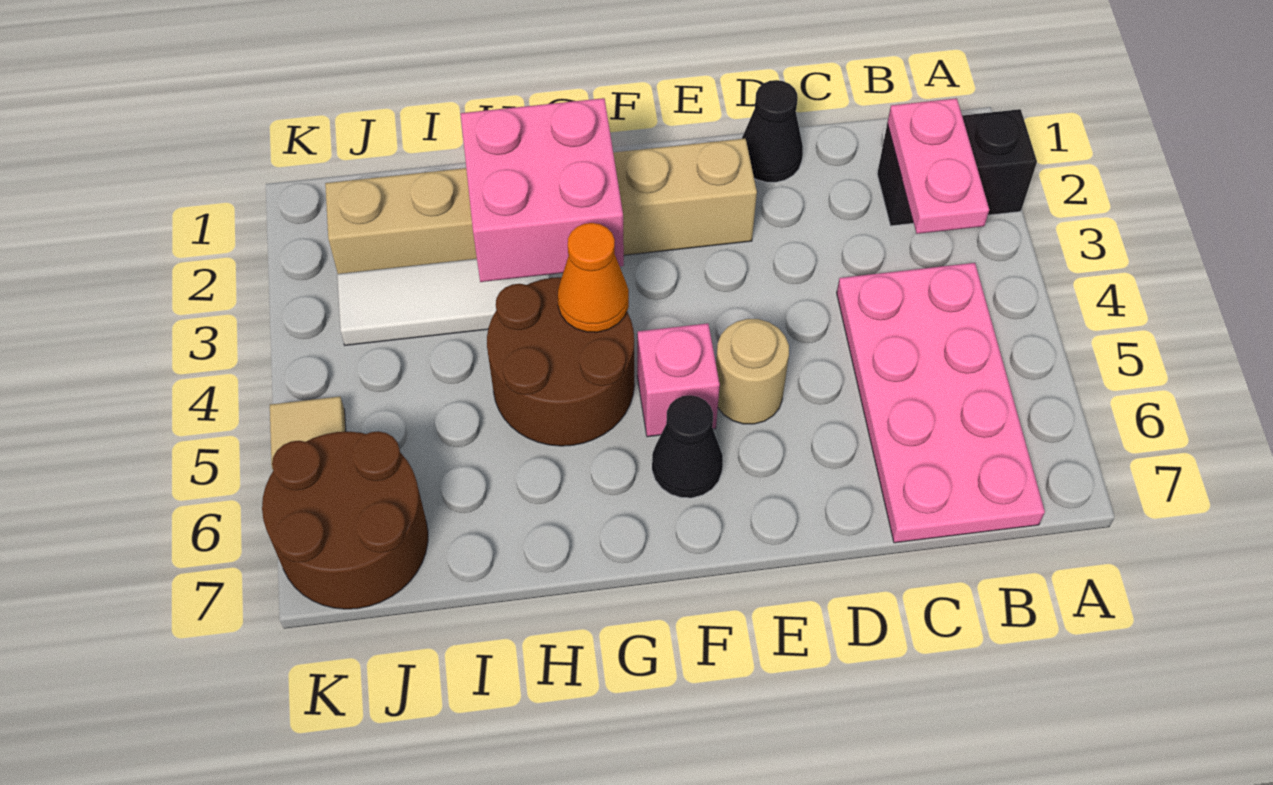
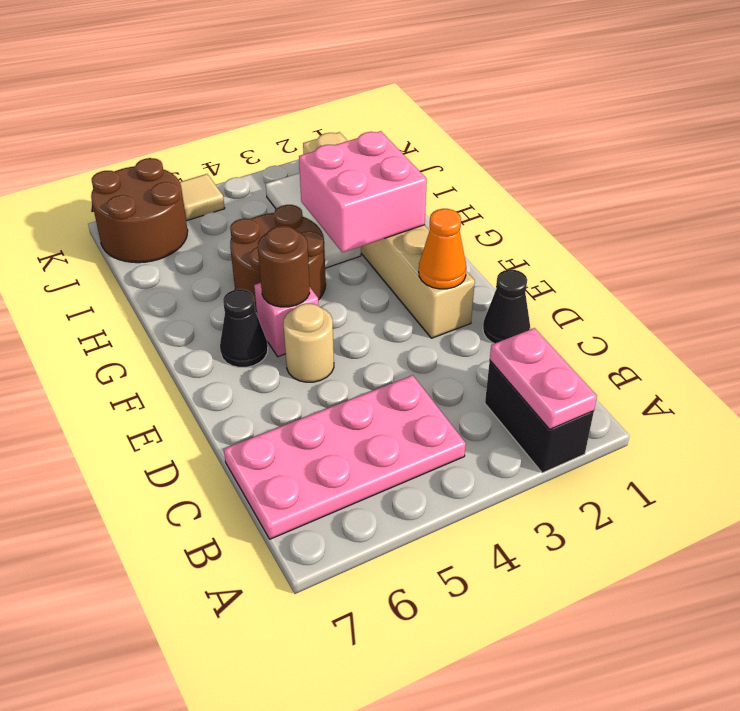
pink 1x2 plate [887,98,989,234] -> pink 1x2 plate turned to [490,328,597,429]
none -> brown 1x1 round brick [258,226,310,307]
orange 1x1 cone [558,223,629,332] -> orange 1x1 cone moved to [419,209,466,289]

